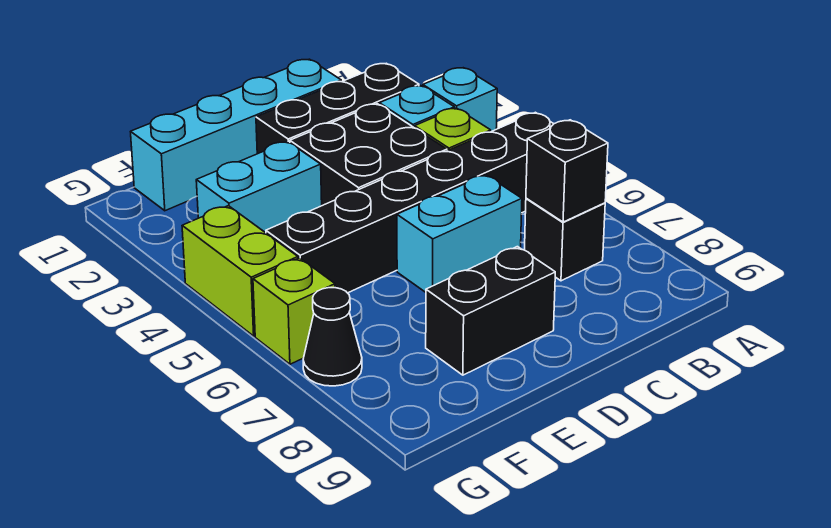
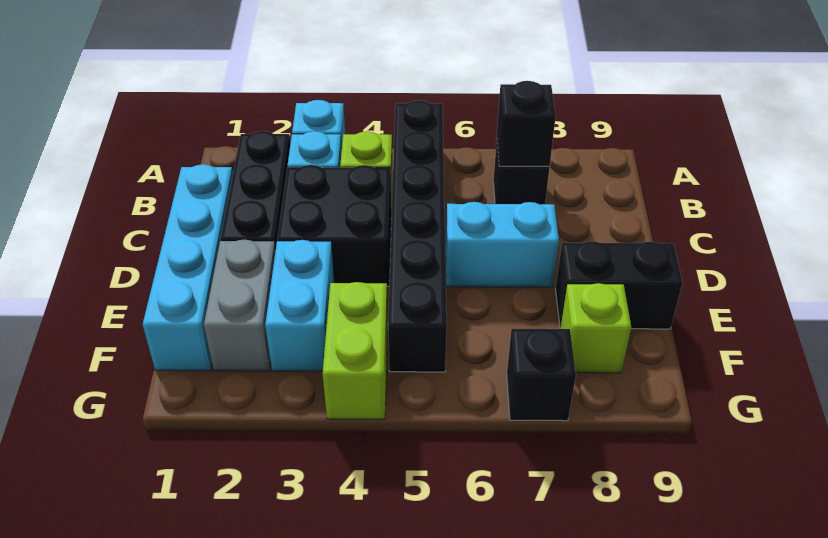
cyan 1x2 brick [397,175,522,292] -> cyan 1x2 brick turned to [446,202,559,287]
black 1x2 brick [426,247,555,375] -> black 1x2 brick turned to [556,241,683,329]
none -> grey 1x2 brick [204,240,276,371]
lime 1x2 brick [182,206,298,336] -> lime 1x2 brick turned to [323,282,388,419]
lime 1x1 brick [253,258,335,364] -> lime 1x1 brick moved to [561,283,631,373]
black 1x1 cone [303,288,362,386] -> black 1x1 brick [507,328,576,421]

